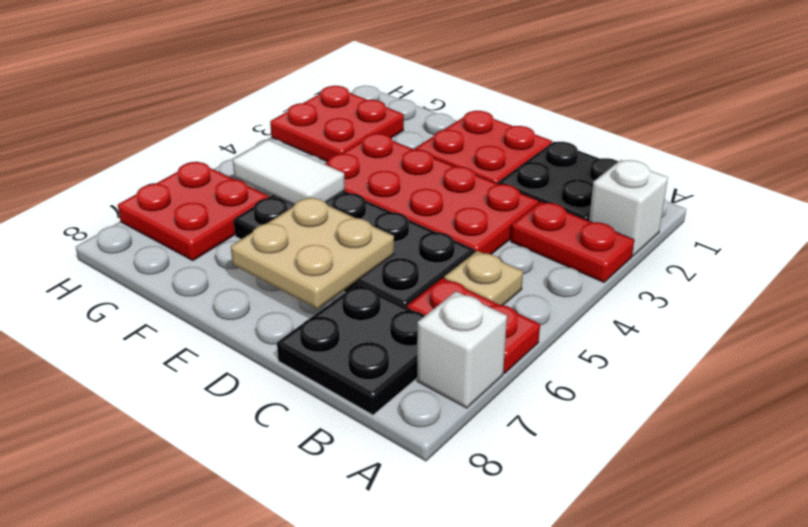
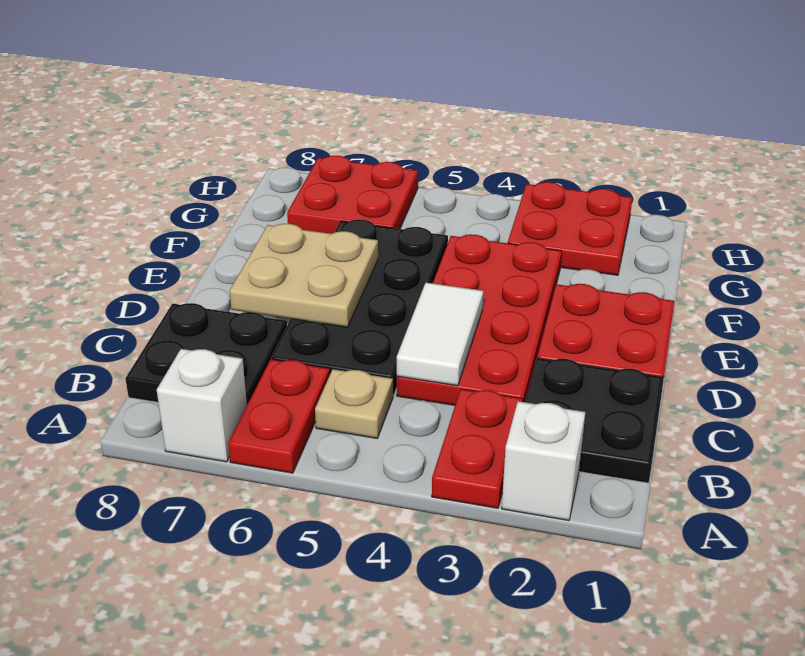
white 1x2 tile [233,140,345,205] -> white 1x2 tile moved to [397,283,483,386]

